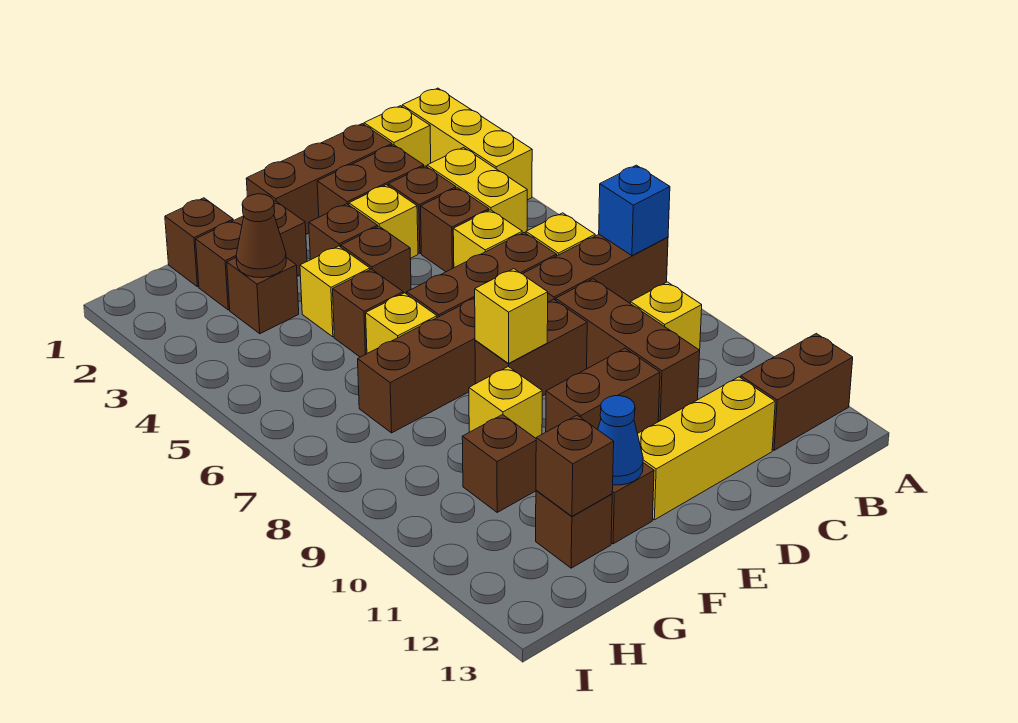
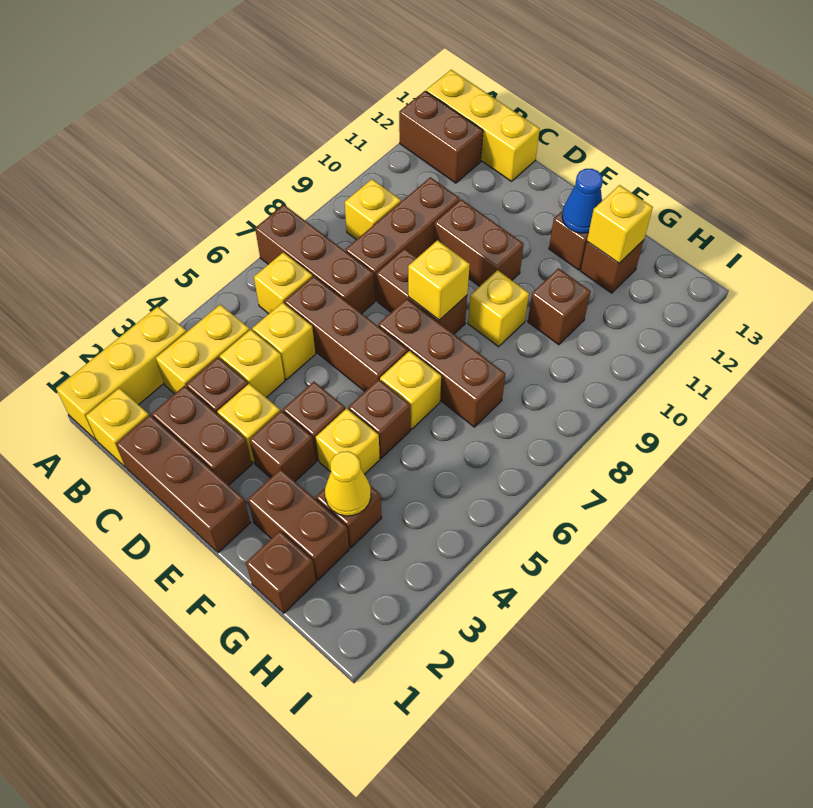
blue 1x1 brick [599,165,670,256] -> none
brown 1x1 brick [421,188,489,272] -> yellow 1x1 brick [220,330,285,398]
yellow 1x3 brick [638,377,775,520] -> yellow 1x3 brick moved to [426,70,540,181]
brown 1x1 cone [236,194,286,278] -> yellow 1x1 cone [325,451,371,516]
brown 1x1 brick [536,415,614,516] -> yellow 1x1 brick [587,185,653,263]

